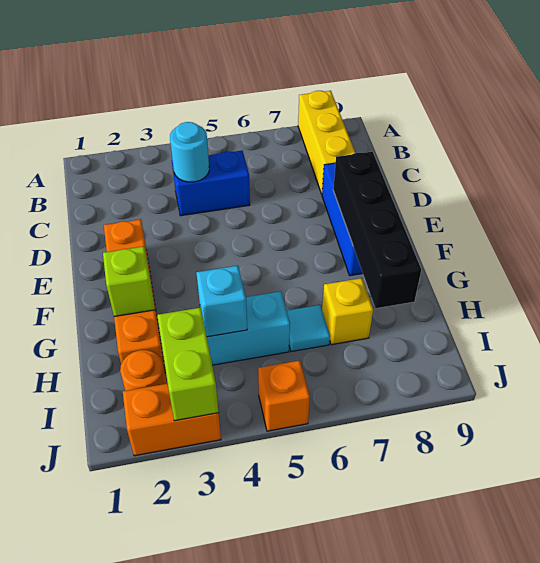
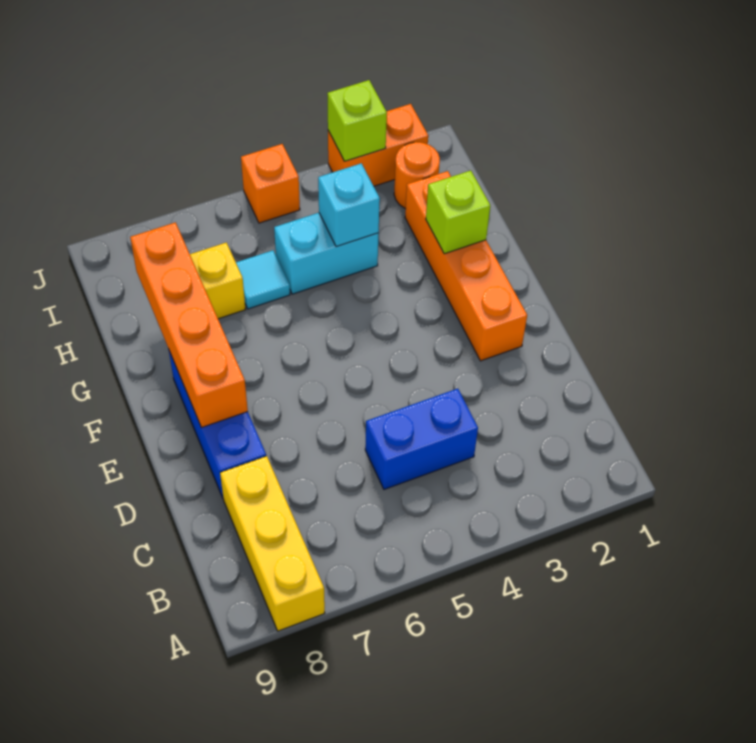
cyan 1x1 round brick [170,122,209,182] -> none
black 1x4 brick [333,152,421,308] -> orange 1x4 brick [130,222,248,427]
lime 1x2 brick [157,307,219,421] -> lime 1x1 brick [327,80,387,161]

